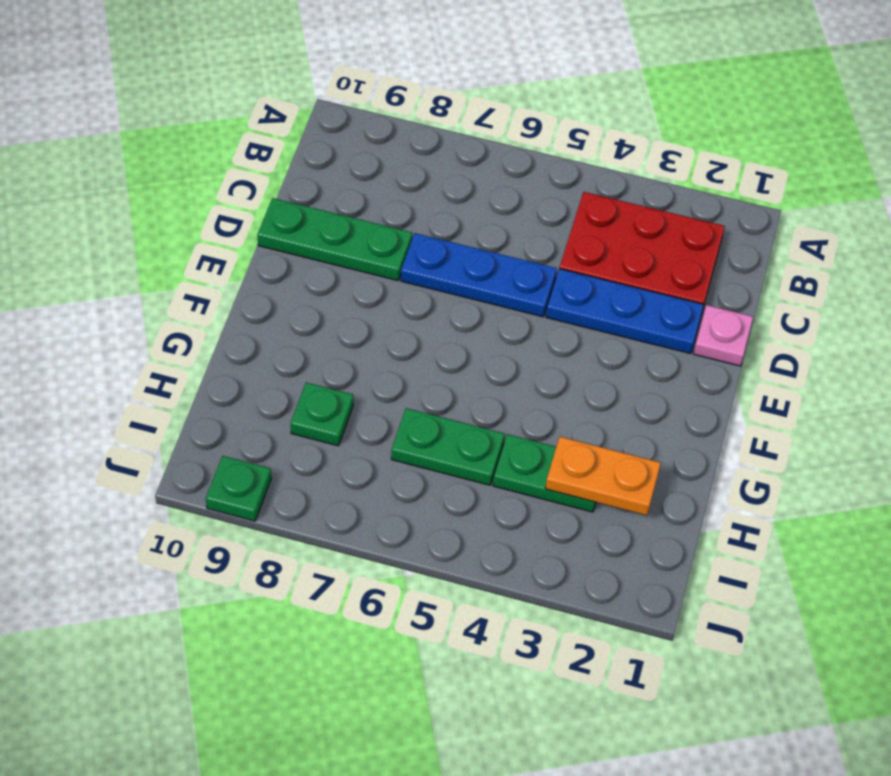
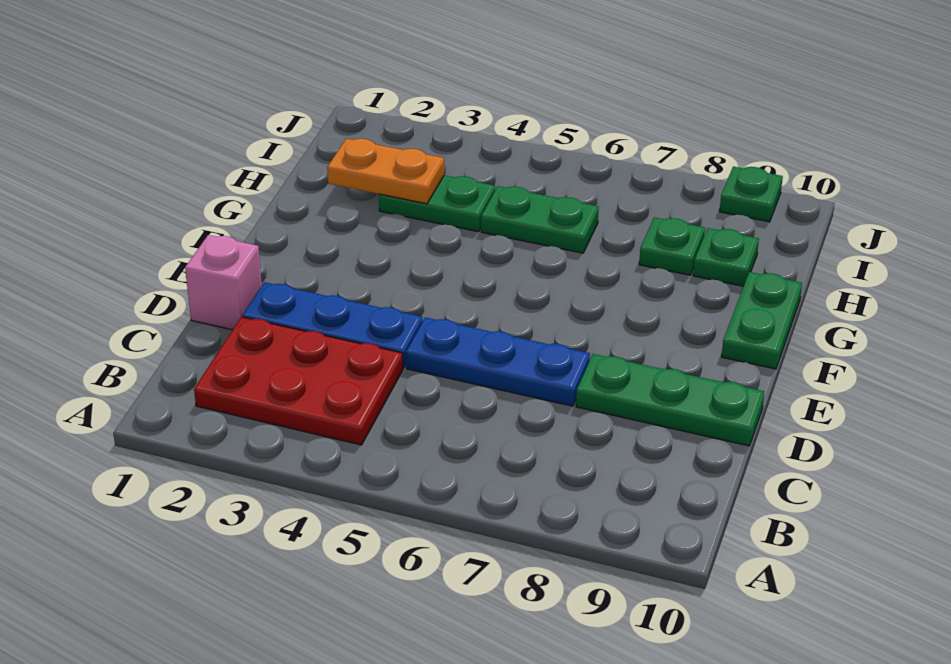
pink 1x1 plate [694,305,753,366] -> pink 1x1 brick [185,235,262,330]
none -> green 1x2 plate [722,272,802,369]
none -> green 1x1 plate [693,228,759,286]

